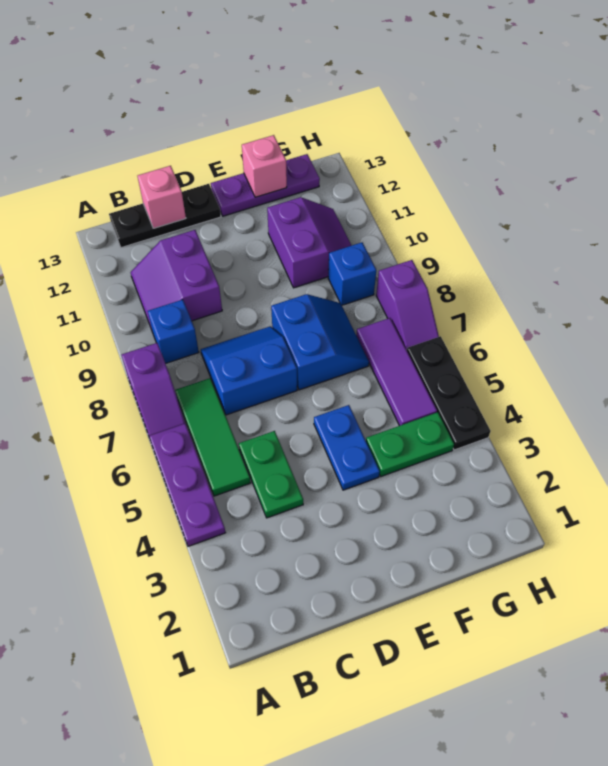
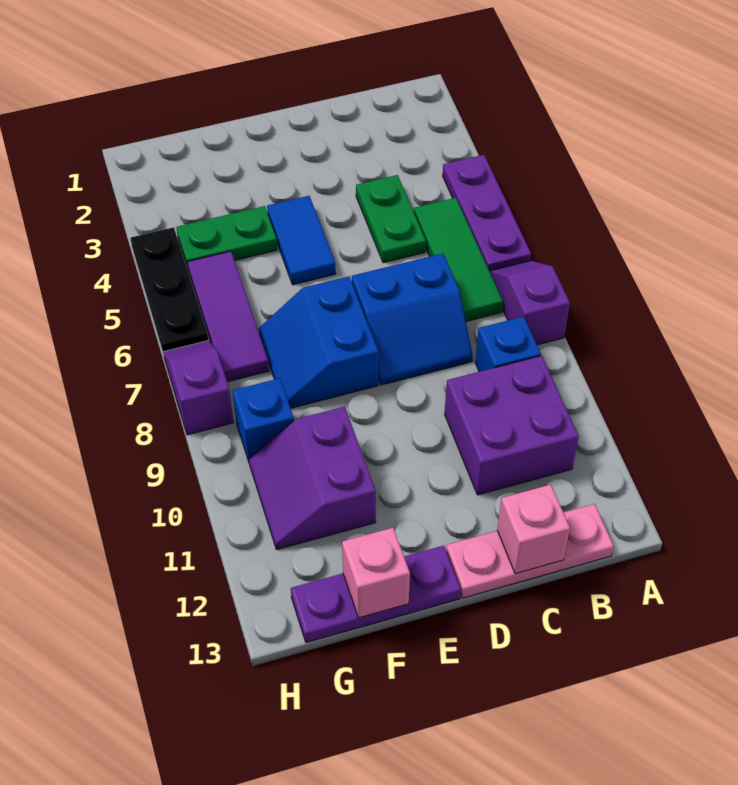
purple 2x2 slope [131,230,222,330] -> purple 2x2 brick [445,356,579,495]
black 1x3 plate [109,184,221,248] -> pink 1x3 plate [446,504,614,598]
blue 1x2 plate [314,405,380,490] -> blue 1x2 tile [267,196,336,285]

